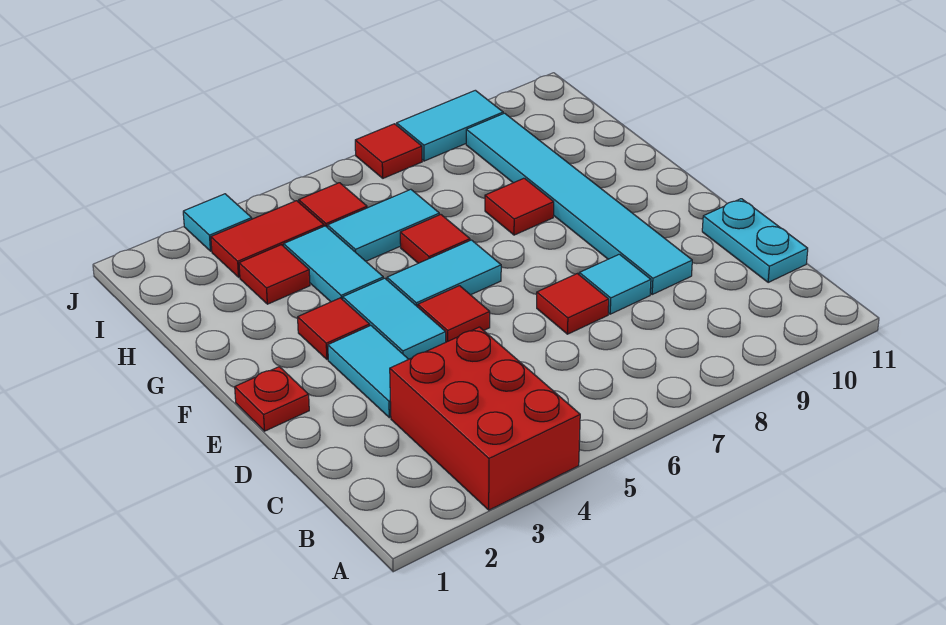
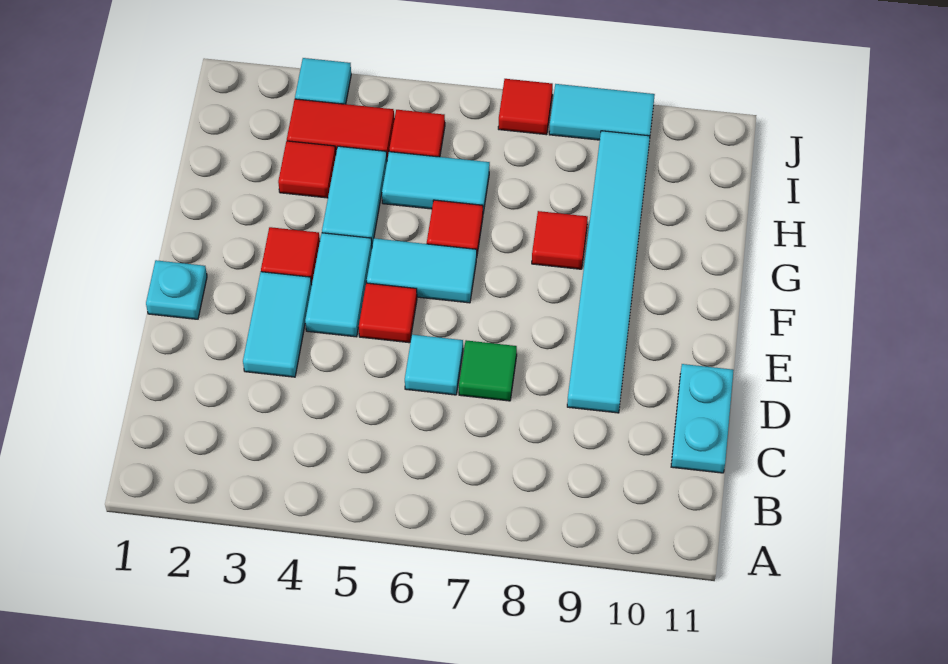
red 2x3 brick [390,327,580,510] -> none
red 1x1 tile [537,274,609,334] -> green 1x1 tile [459,340,517,401]
cyan 1x1 tile [579,254,651,314] -> cyan 1x1 tile moved to [405,335,463,395]
red 1x1 plate [235,367,309,431] -> cyan 1x1 plate [146,260,207,319]

